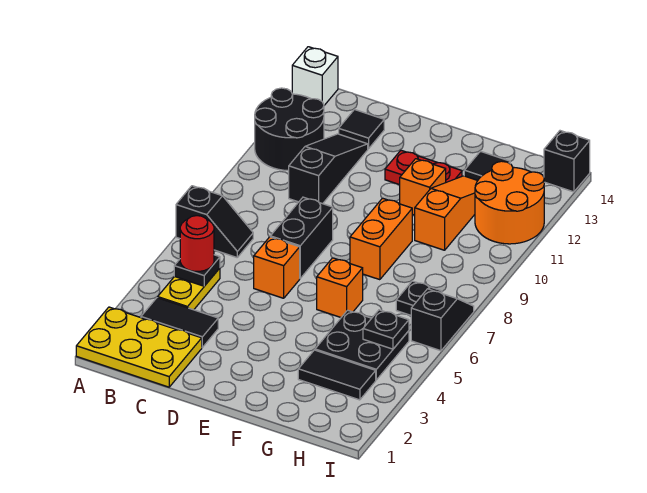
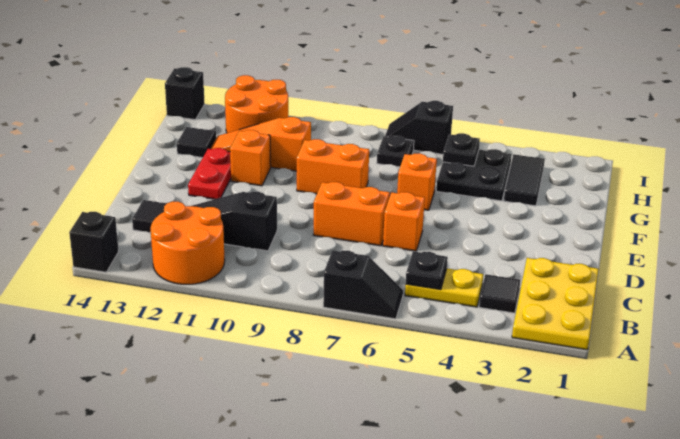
black 1x2 slope [176,186,253,257] -> black 1x2 slope turned to [323,250,403,319]
black 2x2 round brick [255,88,324,171] -> orange 2x2 round brick [151,202,225,284]
white 1x1 brick [292,47,338,105] -> black 1x1 brick [69,212,119,272]
black 1x2 tile [141,298,218,347] -> black 1x1 tile [479,274,520,313]
red 1x1 round brick [180,216,214,271] -> none
black 1x2 brick [270,197,333,278] -> orange 1x2 brick [313,182,390,246]

